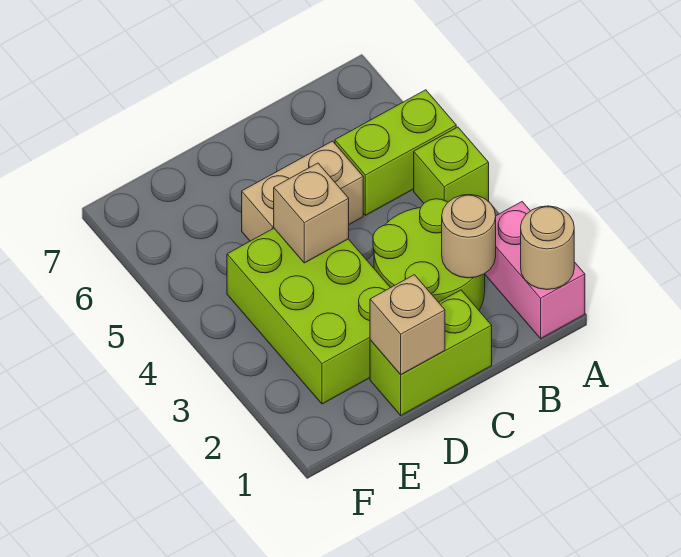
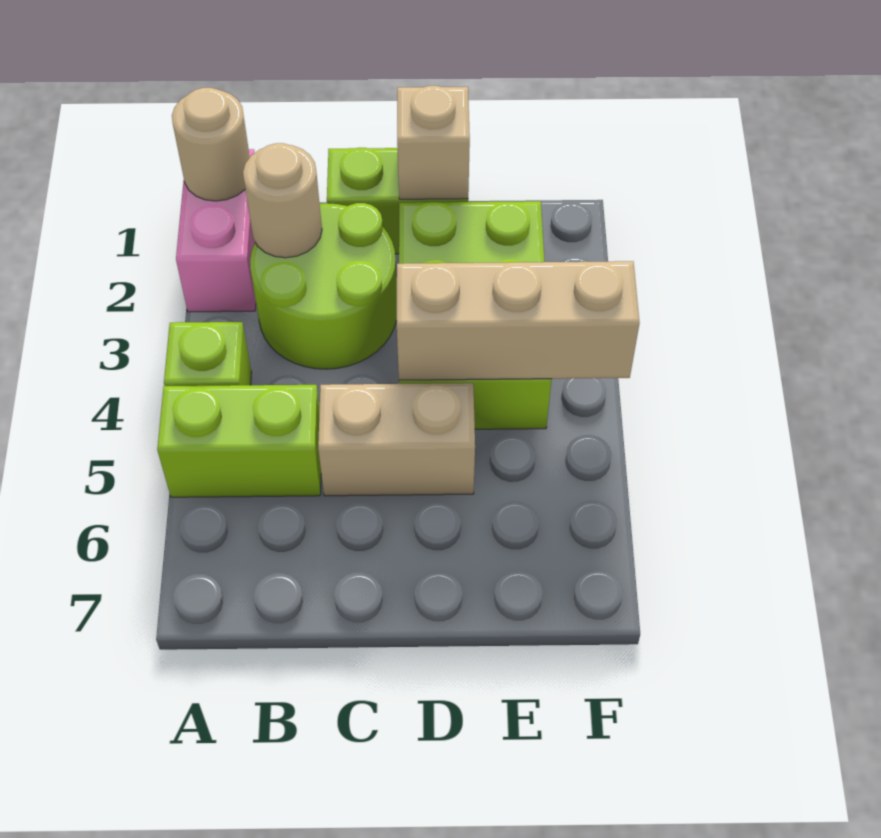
tan 1x1 brick [274,163,349,263] -> tan 1x3 brick [397,261,640,380]

